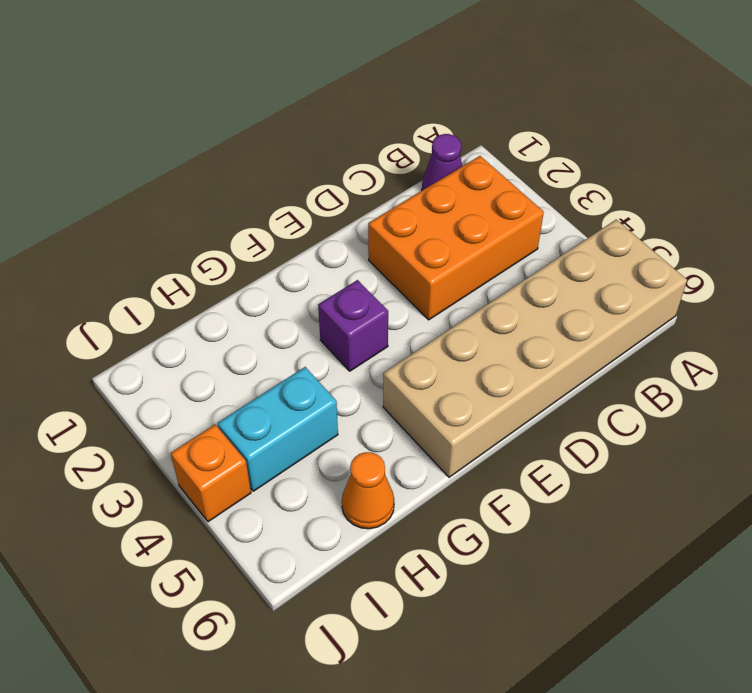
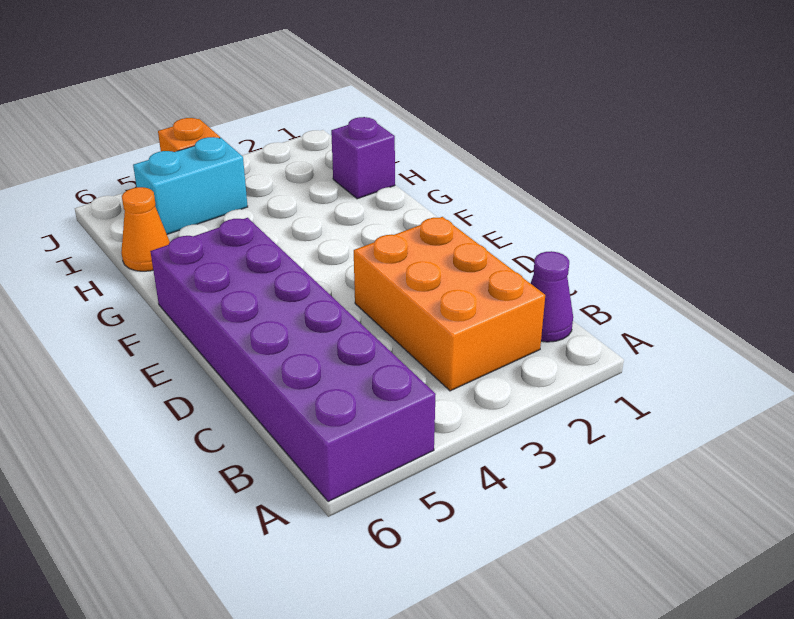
tan 2x6 brick [383,220,687,477] -> purple 2x6 brick [150,218,436,502]
purple 1x1 brick [318,280,388,371] -> purple 1x1 brick moved to [331,117,395,199]
cyan 1x2 brick [218,367,338,491] -> cyan 1x2 brick turned to [133,137,248,234]

